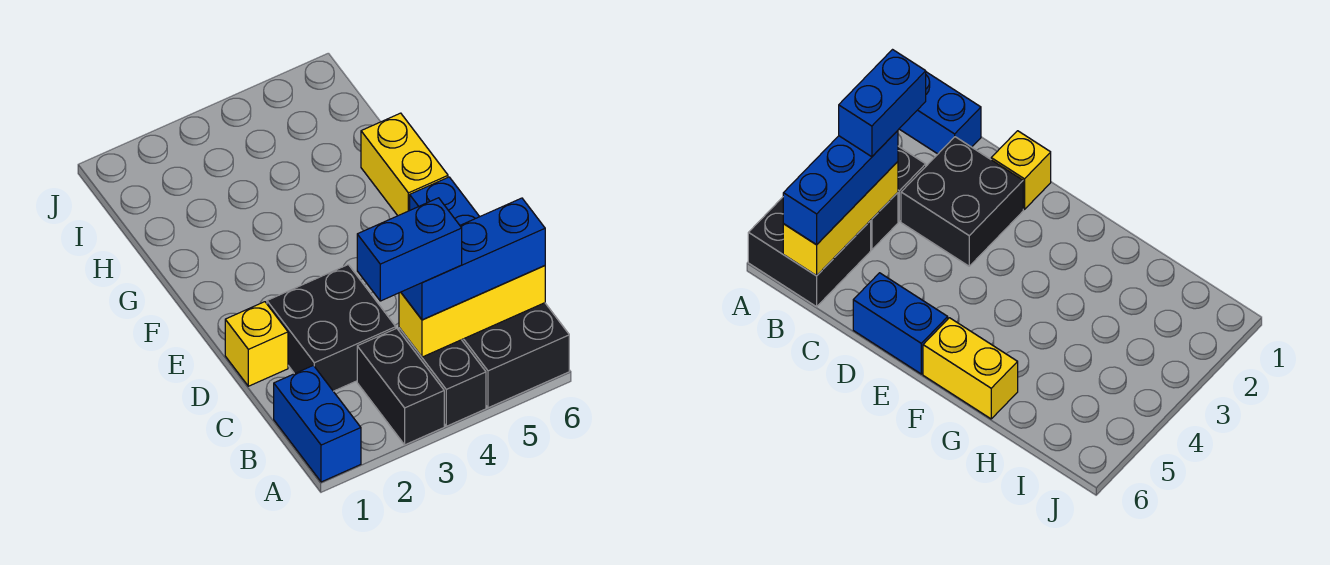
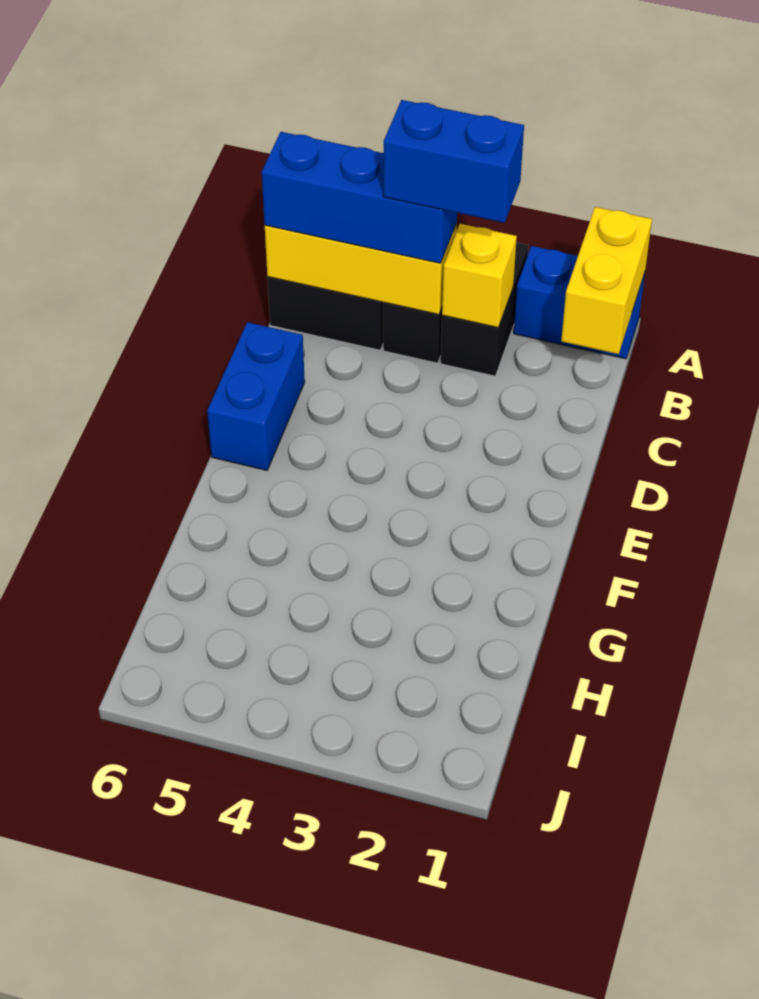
blue 1x2 brick [274,365,361,482] -> blue 1x2 brick turned to [514,246,645,359]
black 2x2 brick [267,265,396,391] -> none
yellow 1x1 brick [225,302,288,386] -> yellow 1x1 brick moved to [442,224,517,328]
yellow 1x2 brick [361,113,448,216] -> yellow 1x2 brick moved to [561,207,652,354]

